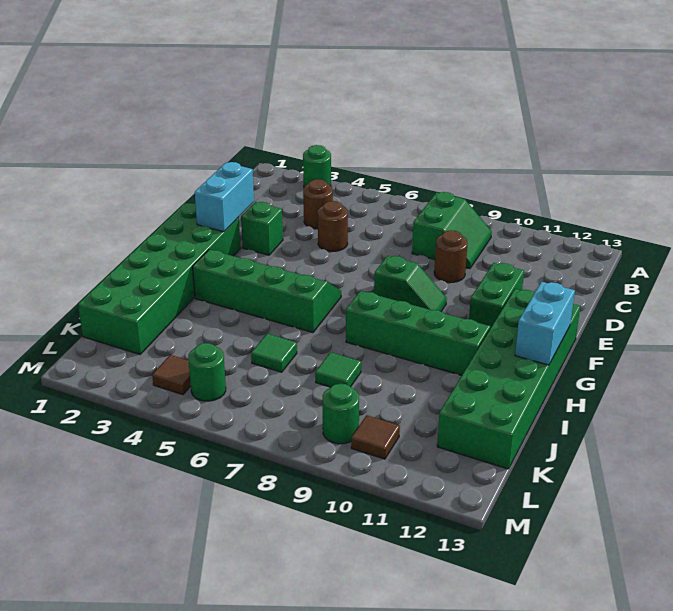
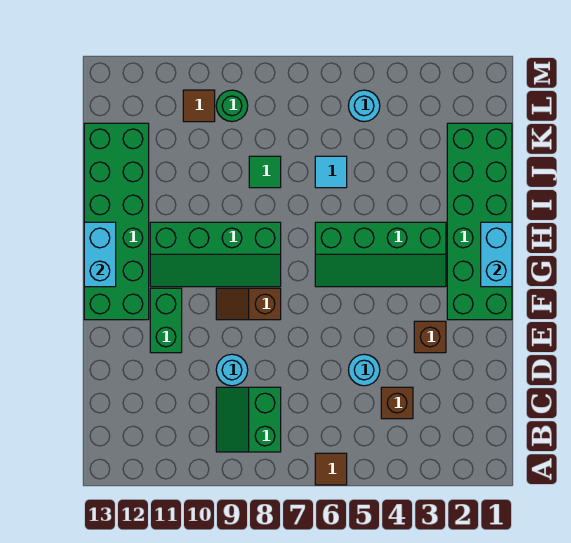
green 1x1 round brick [303,145,331,187] -> none
brown 1x1 round brick [303,179,333,229] -> brown 1x1 brick [381,387,413,419]
brown 1x1 round brick [318,201,348,251] -> cyan 1x1 round brick [348,354,380,386]
brown 1x1 round brick [434,230,467,283] -> cyan 1x1 round brick [216,354,248,386]
cyan 1x2 brick [195,162,254,232] -> cyan 1x2 brick moved to [481,222,512,287]
green 1x1 brick [241,202,283,255] -> brown 1x1 brick [414,321,446,353]
green 1x2 slope [374,256,447,311] -> brown 1x2 slope [216,288,281,320]
green 1x1 tile [251,334,297,372] -> cyan 1x1 tile [315,156,347,188]
brown 1x1 tile [152,355,191,395] -> brown 1x1 tile moved to [315,453,347,485]
green 1x1 round brick [188,343,226,401] -> cyan 1x1 round brick [348,90,380,122]

